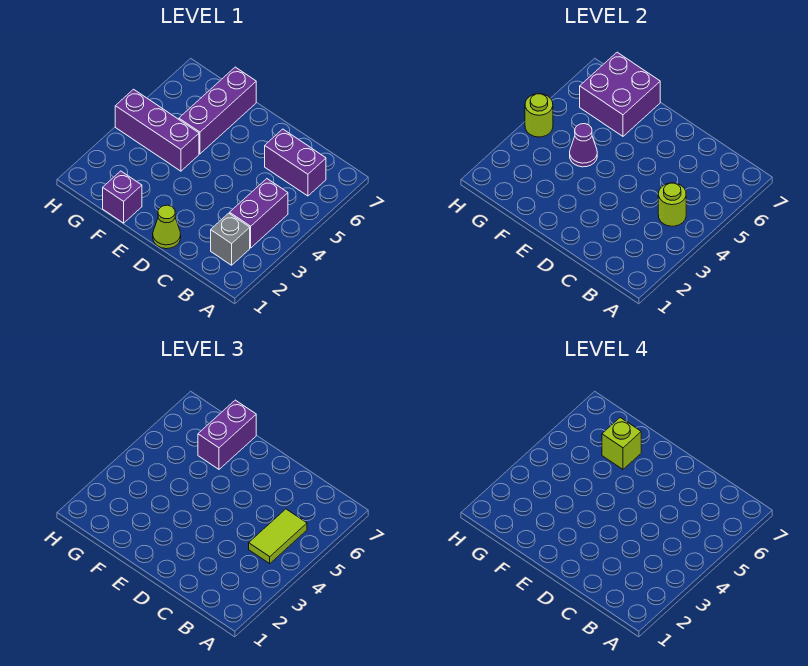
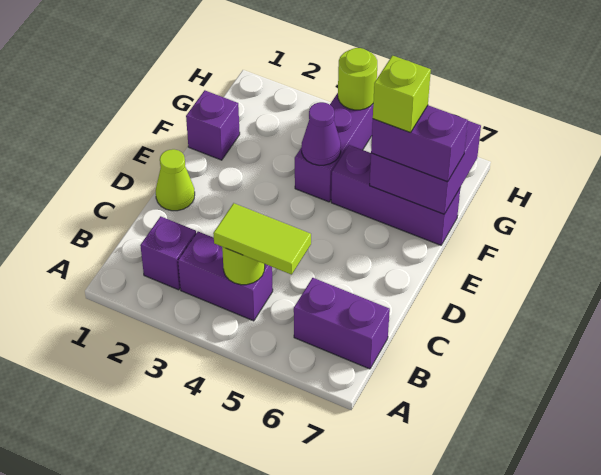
grey 1x1 brick [211,213,250,265] -> purple 1x1 brick [140,216,196,290]
purple 1x2 brick [265,129,326,196] -> purple 1x2 brick turned to [294,278,390,369]

